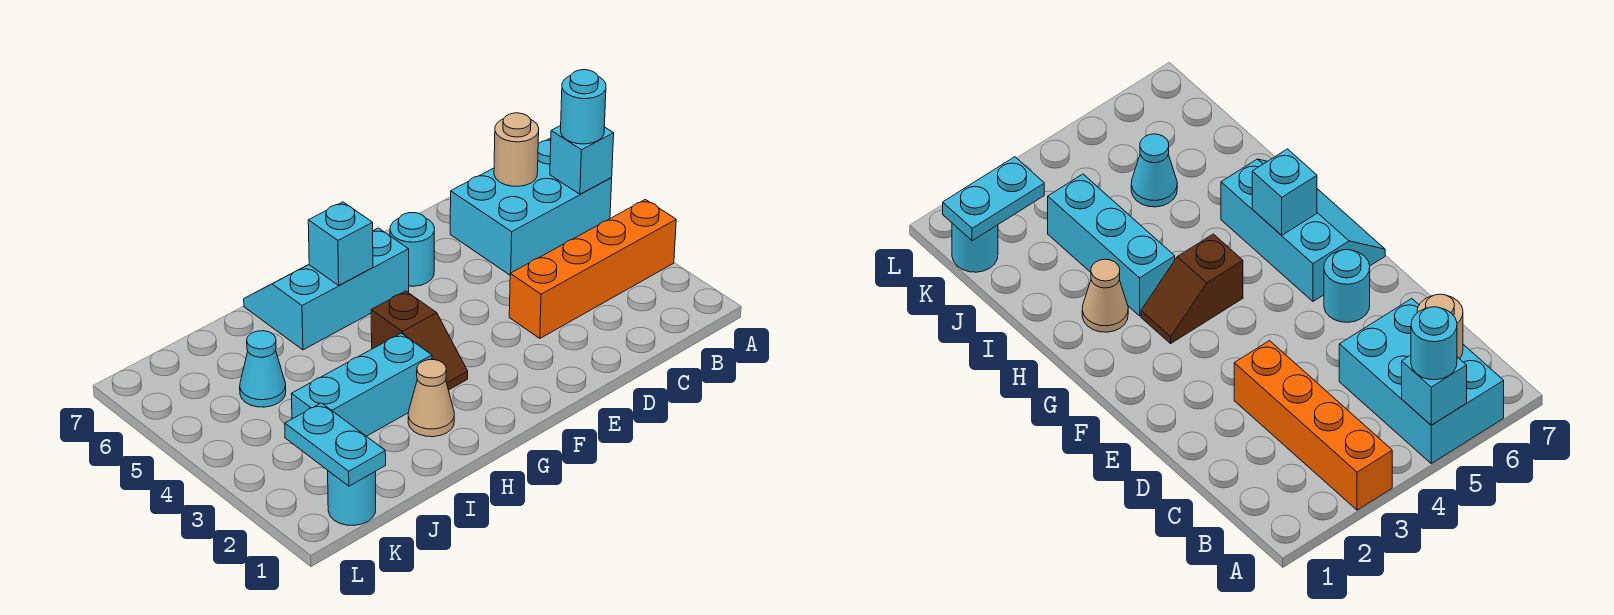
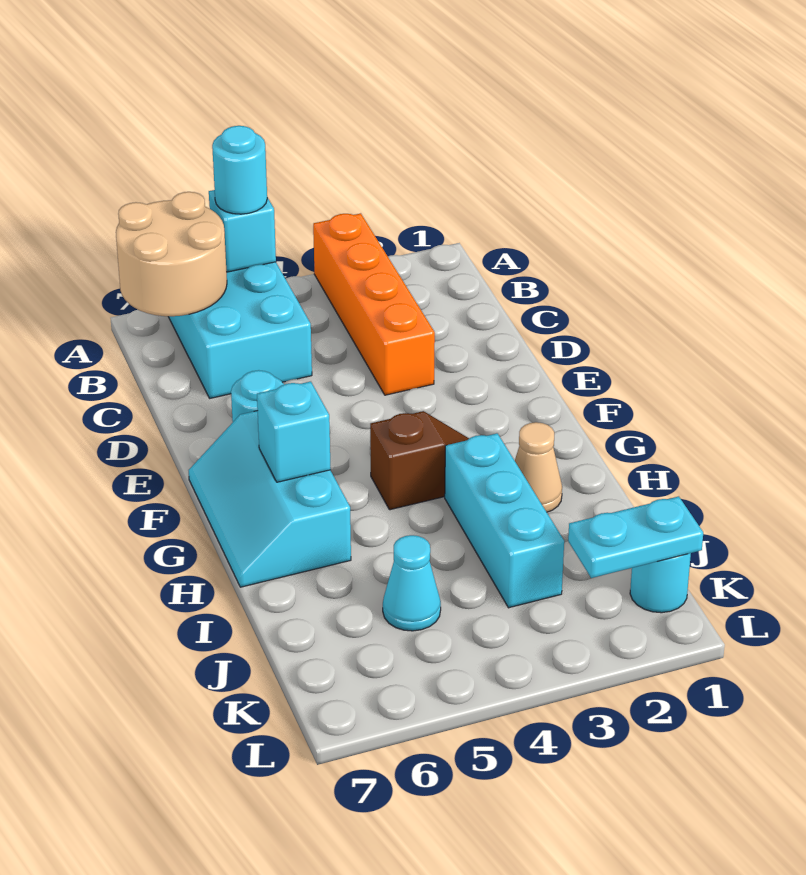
tan 1x1 round brick [494,113,539,186] -> tan 2x2 round brick [116,192,227,316]

